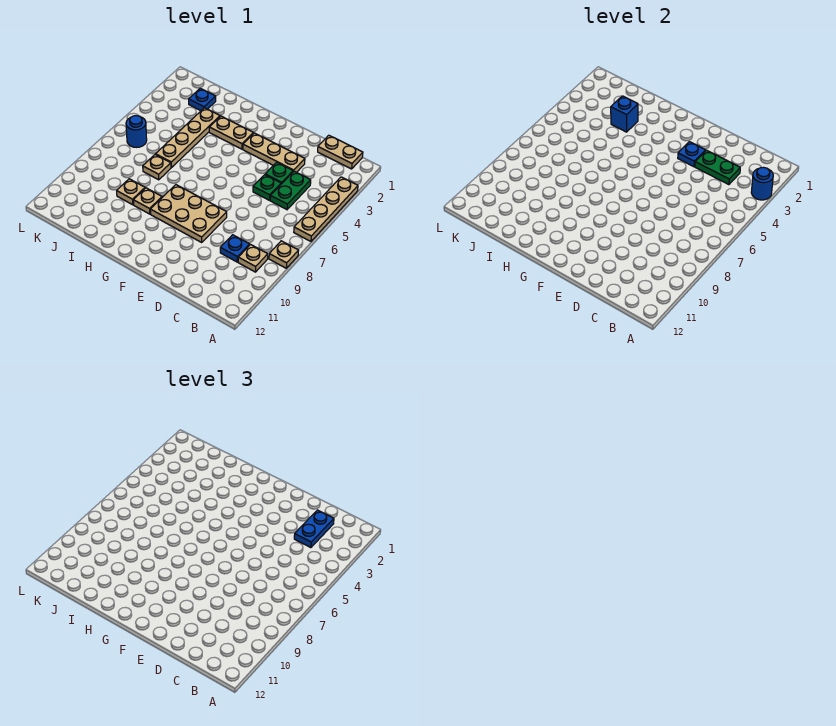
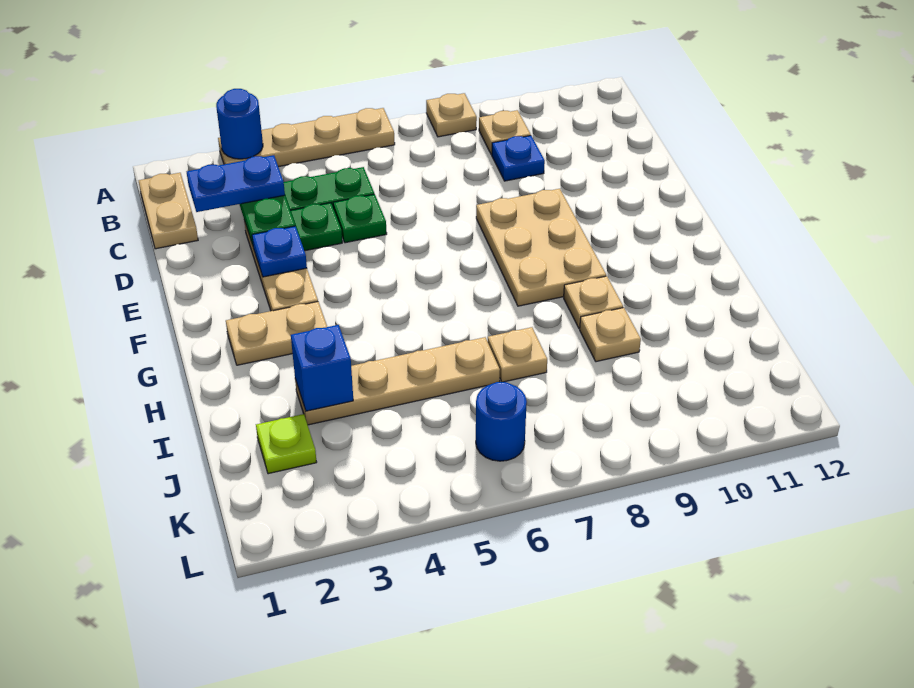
tan 1x2 plate [209,116,253,149] -> tan 1x2 plate turned to [226,302,327,365]
blue 1x1 plate [189,88,216,111] -> lime 1x1 plate [256,414,317,474]

